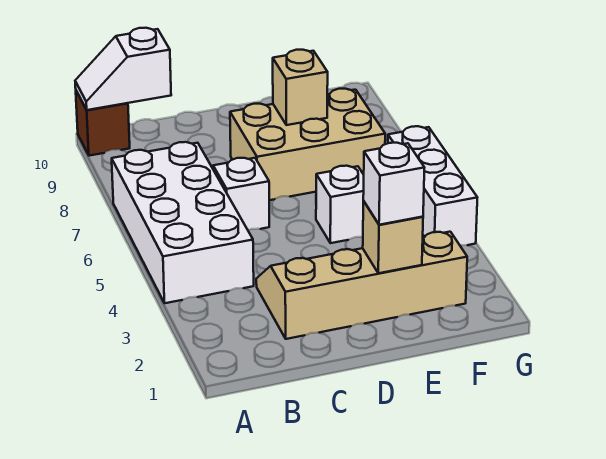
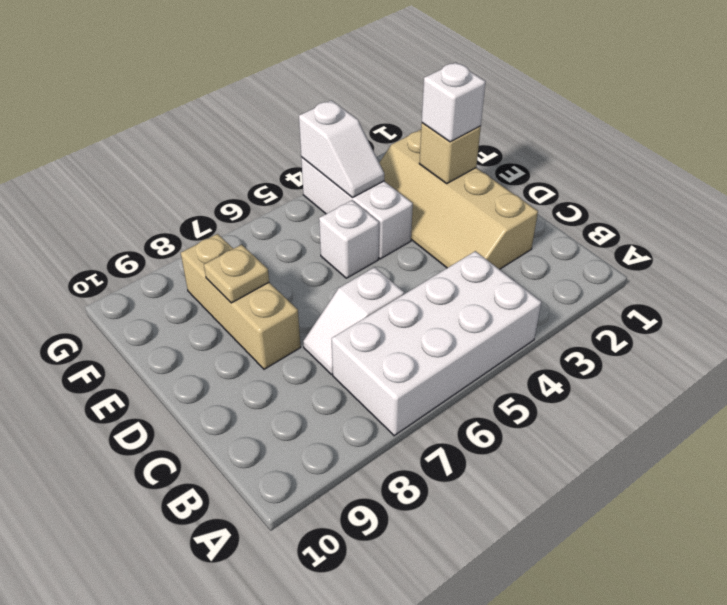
brown 1x1 brick [76,91,130,156] -> none
white 1x2 slope [75,28,171,110] -> white 1x2 slope moved to [299,100,384,197]
tan 2x3 brick [230,89,385,200] -> tan 1x3 brick [181,234,301,369]
tan 1x1 brick [273,50,328,125] -> tan 1x1 plate [204,245,269,303]
white 1x3 brick [388,126,477,245] -> white 1x3 brick turned to [301,157,413,259]

